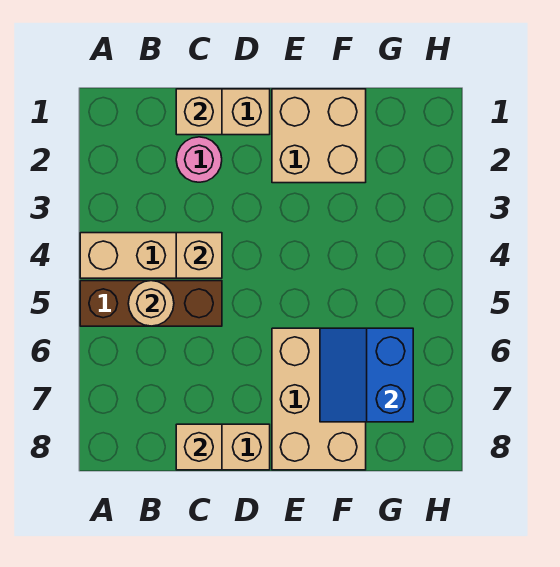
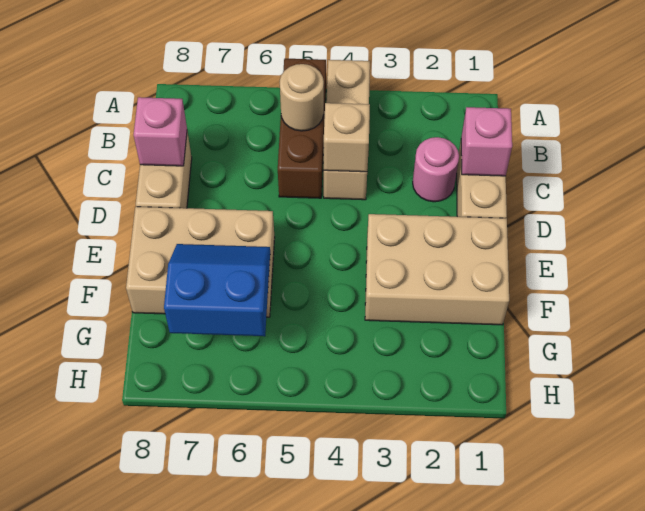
tan 1x1 brick [176,89,222,135] -> pink 1x1 brick [461,107,512,176]
tan 1x1 brick [176,424,222,470] -> pink 1x1 brick [134,97,187,166]
tan 2x2 brick [272,89,366,183] -> tan 2x3 brick [365,214,509,325]

